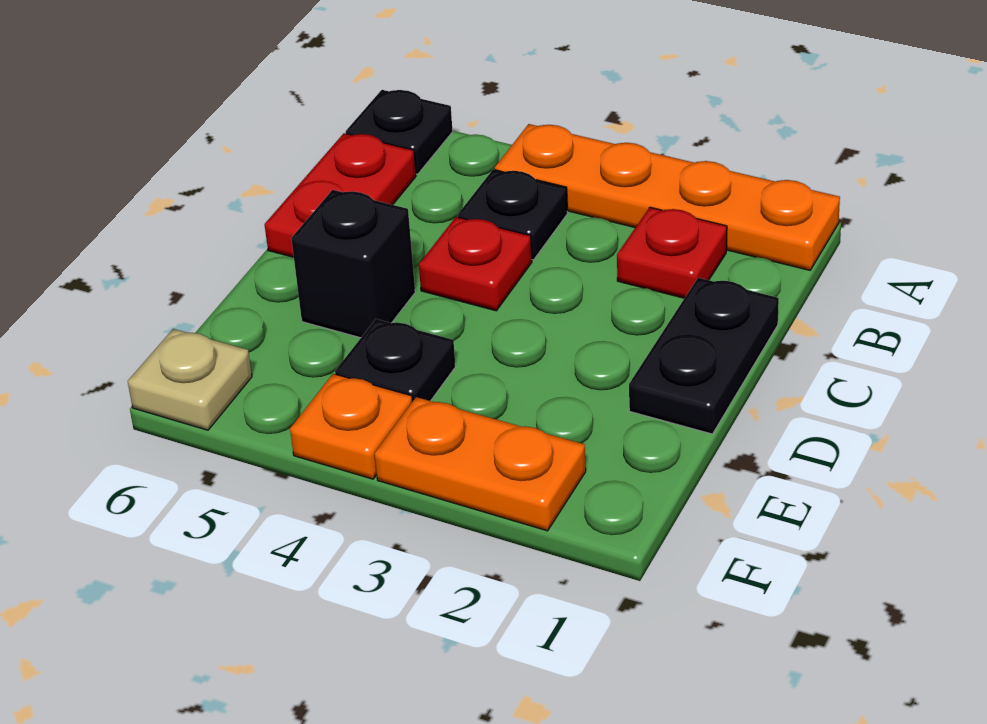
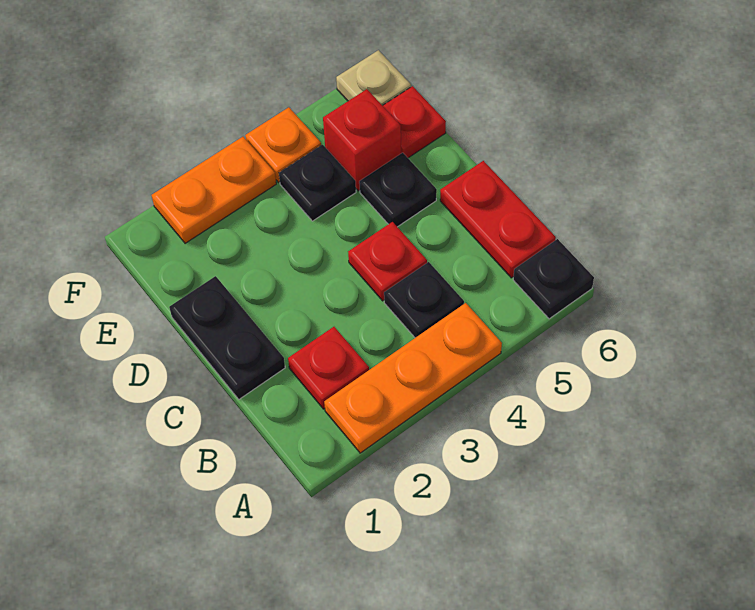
orange 1x4 plate [495,124,840,270] -> orange 1x3 plate [324,303,502,453]
black 1x1 brick [291,190,415,338] -> black 1x1 plate [359,153,437,227]
none -> red 1x1 brick [323,89,401,191]
none -> red 1x1 plate [383,86,446,158]

